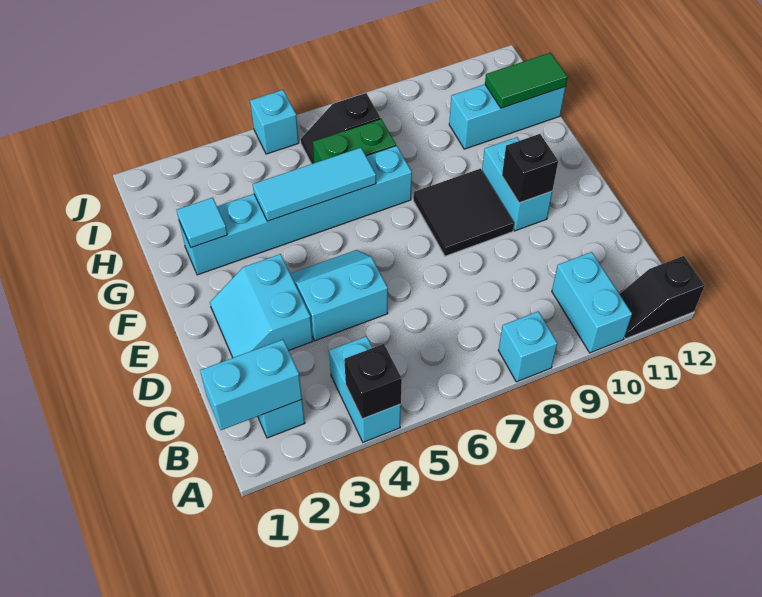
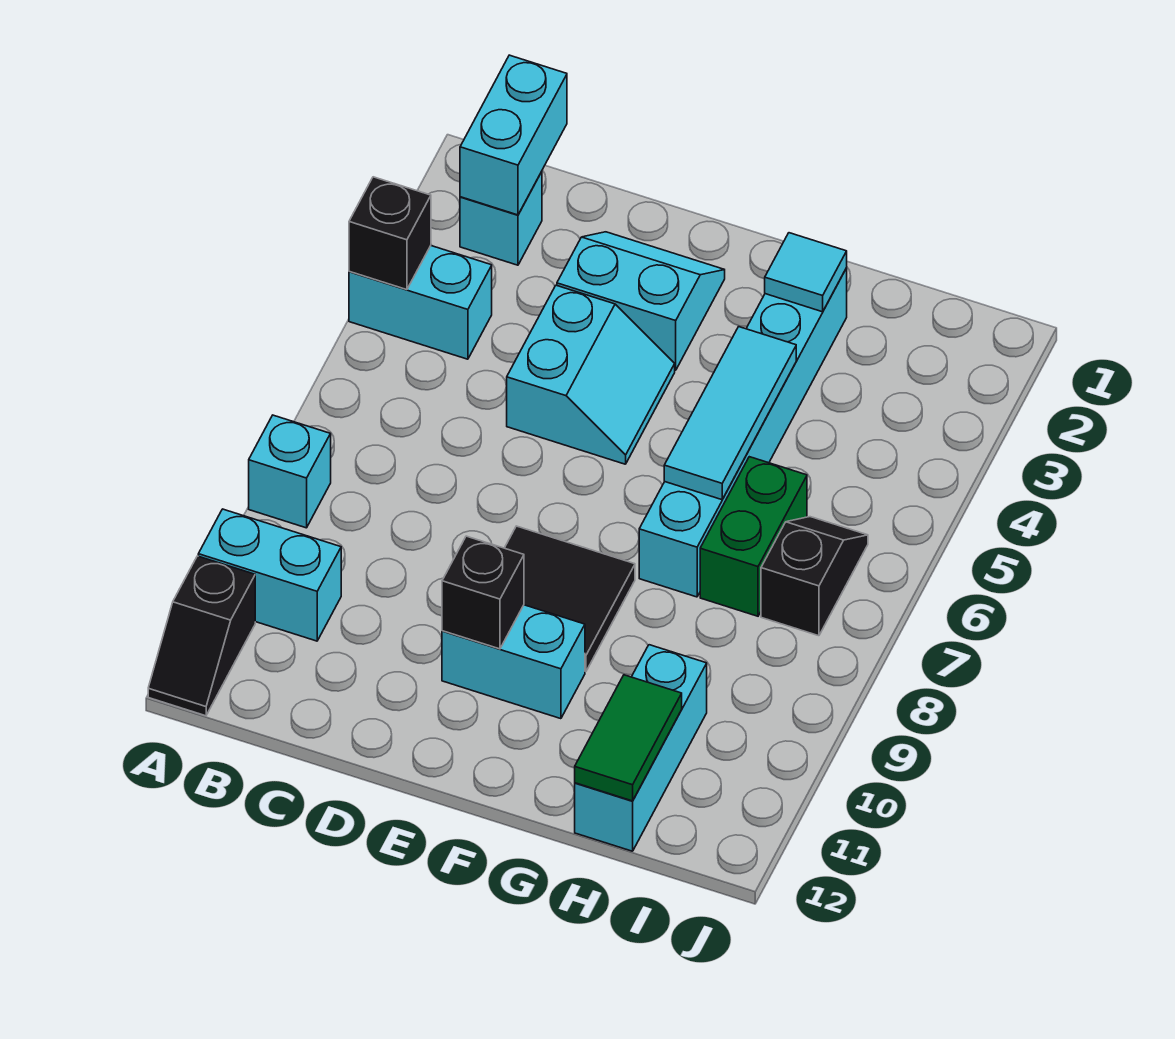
black 1x2 slope [620,256,704,339] -> black 1x2 slope turned to [148,556,255,716]
cyan 1x1 brick [250,90,299,154] -> none

